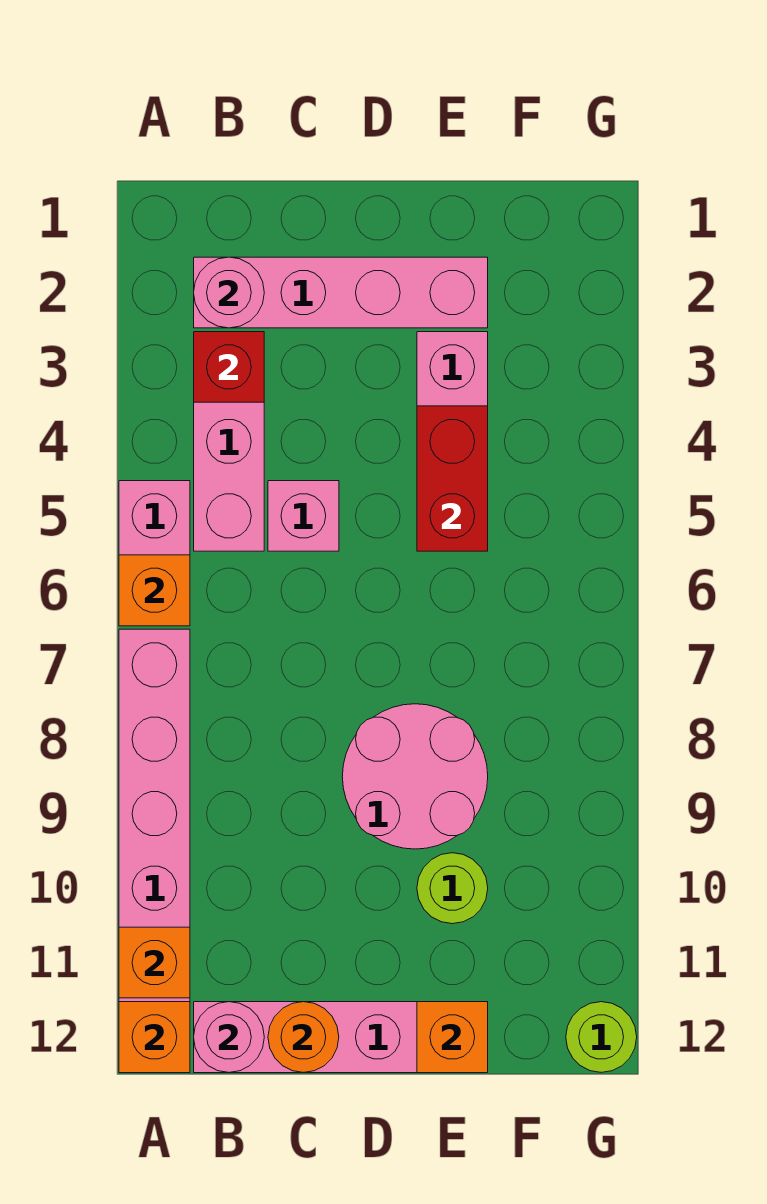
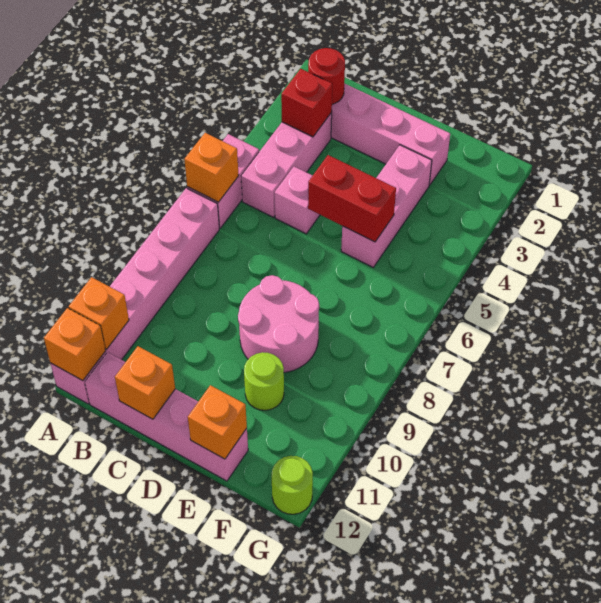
pink 1x1 round brick [194,257,264,328] -> red 1x1 round brick [308,48,345,104]
pink 1x1 round brick [194,1002,264,1073] -> none
orange 1x1 round brick [268,1002,339,1073] -> orange 1x1 brick [115,346,175,419]
red 1x2 brick [417,406,488,551] -> red 1x2 brick turned to [308,155,396,242]

